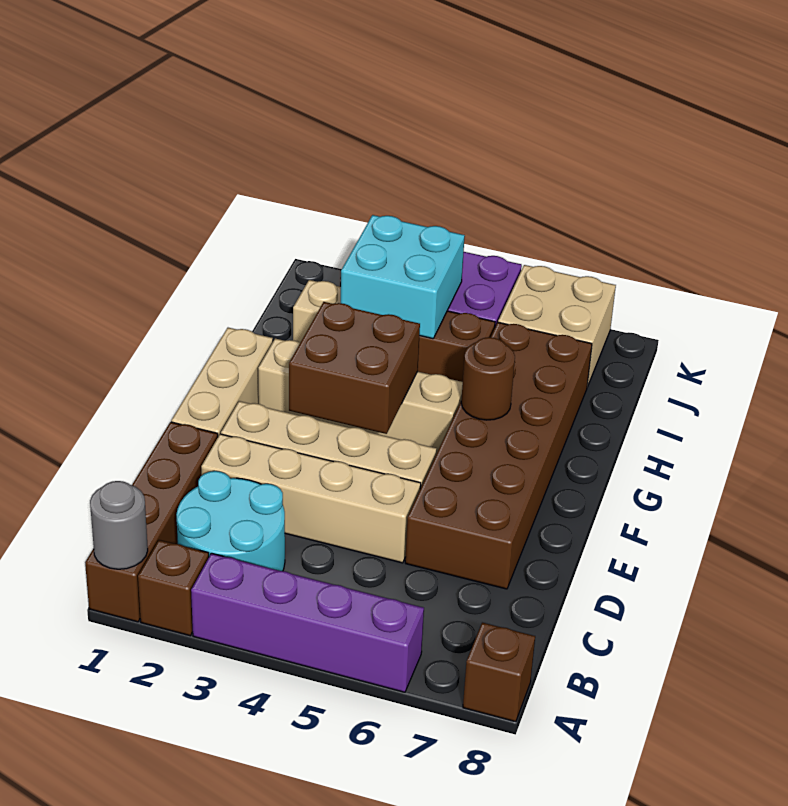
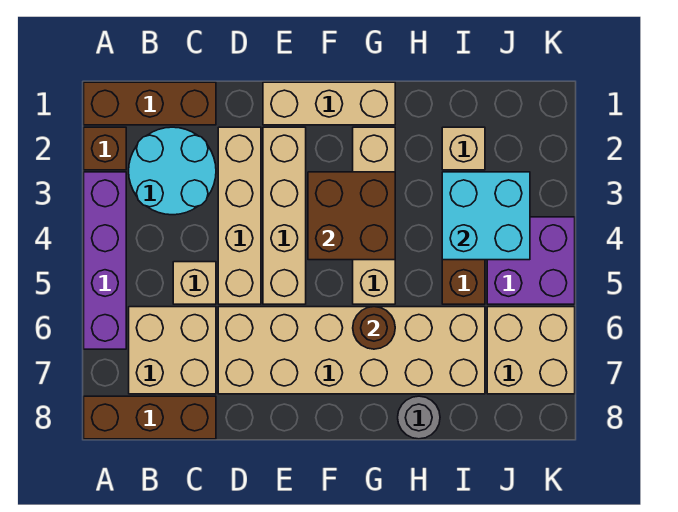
brown 1x4 brick [85,422,218,622] -> brown 1x3 brick [84,82,216,125]
grey 1x1 round brick [90,481,148,569] -> grey 1x1 round brick moved to [398,396,440,439]
brown 1x1 brick [463,623,535,722] -> brown 1x3 brick [84,396,216,439]
none -> tan 2x2 brick [129,307,216,394]
none -> tan 1x1 brick [173,262,216,304]
brown 2x6 brick [405,322,592,589] -> tan 2x6 brick [218,307,485,394]

